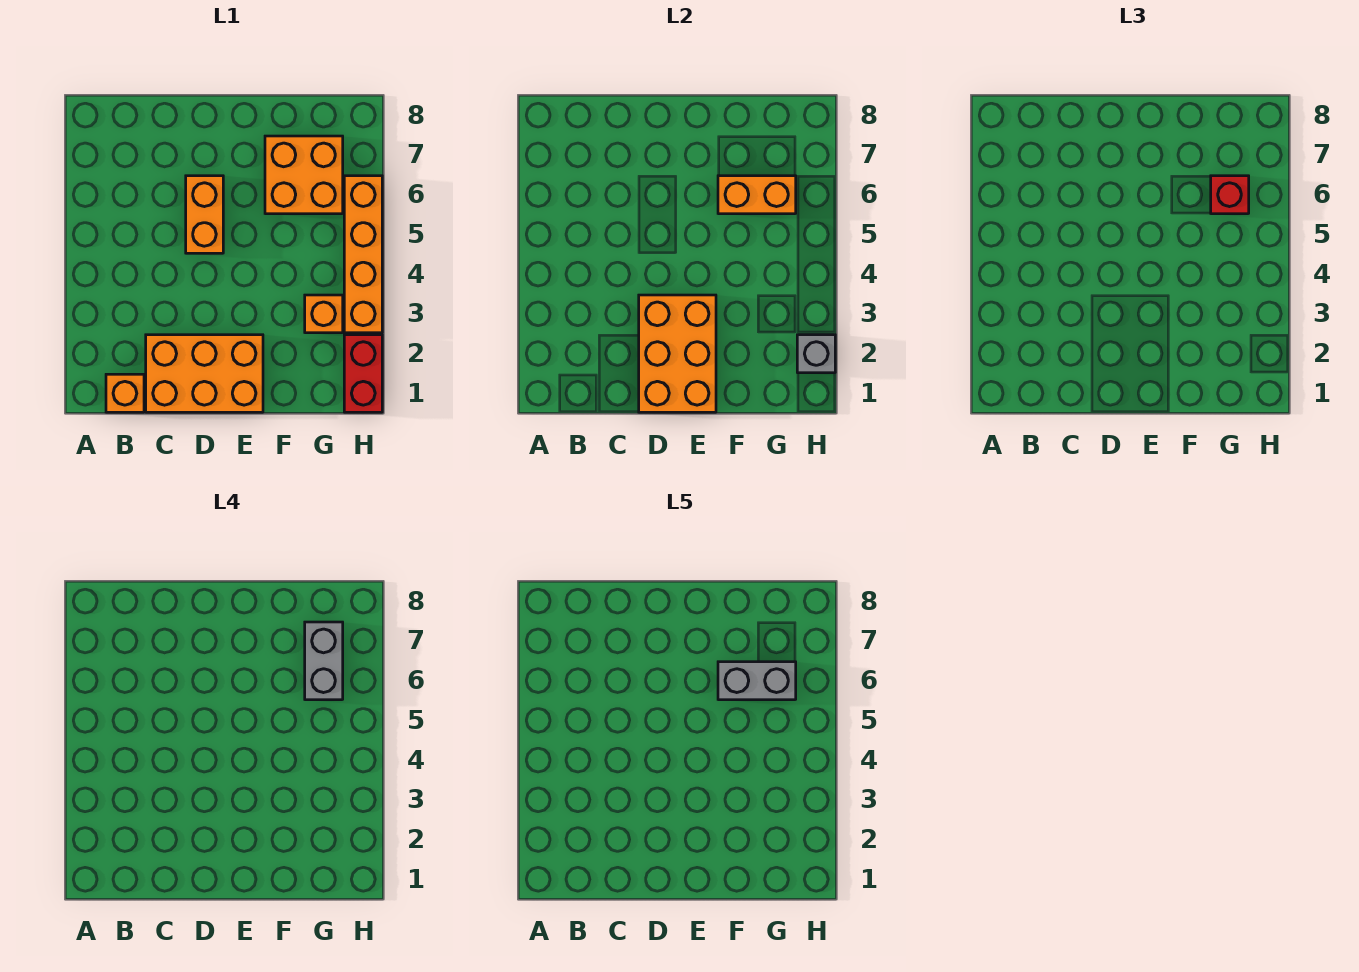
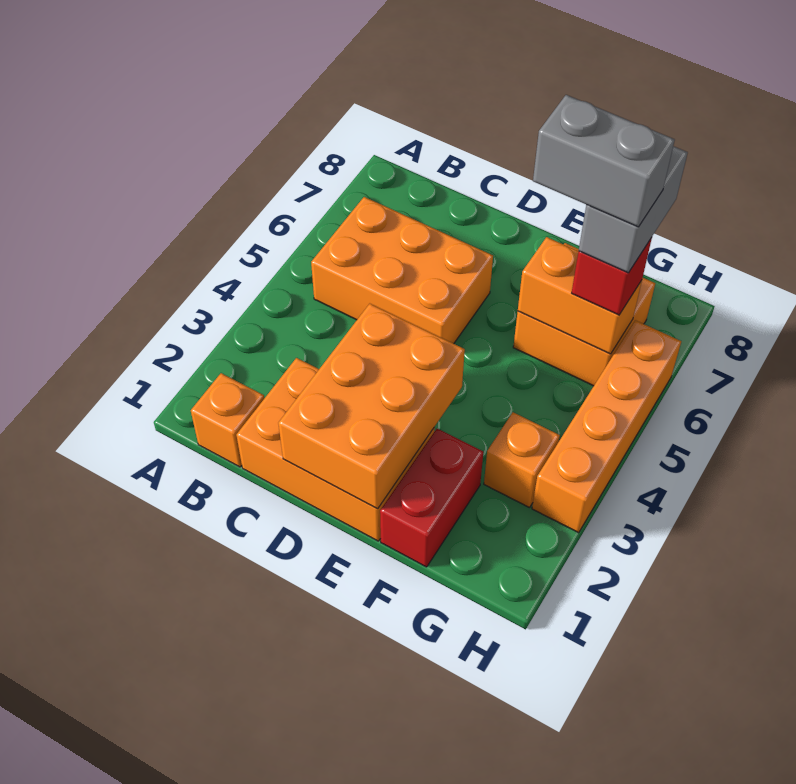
orange 1x2 brick [186,176,223,253] -> orange 2x3 brick [311,197,493,344]
red 1x2 brick [344,335,382,412] -> red 1x2 brick moved to [380,428,483,567]
grey 1x1 brick [797,335,835,373] -> none

